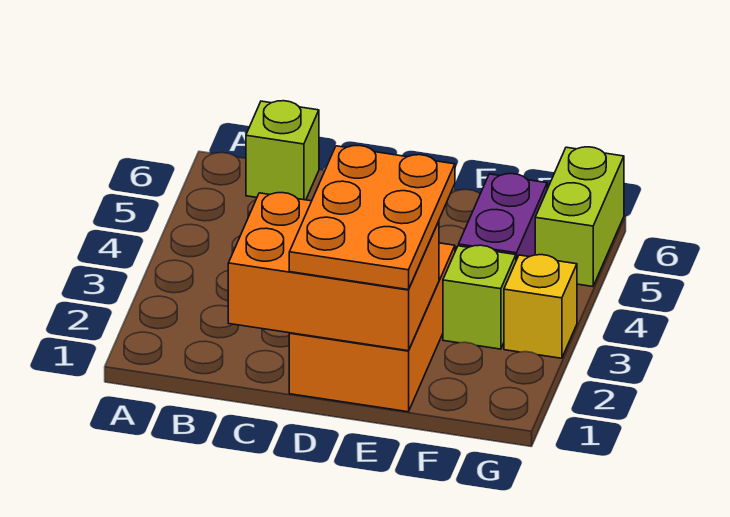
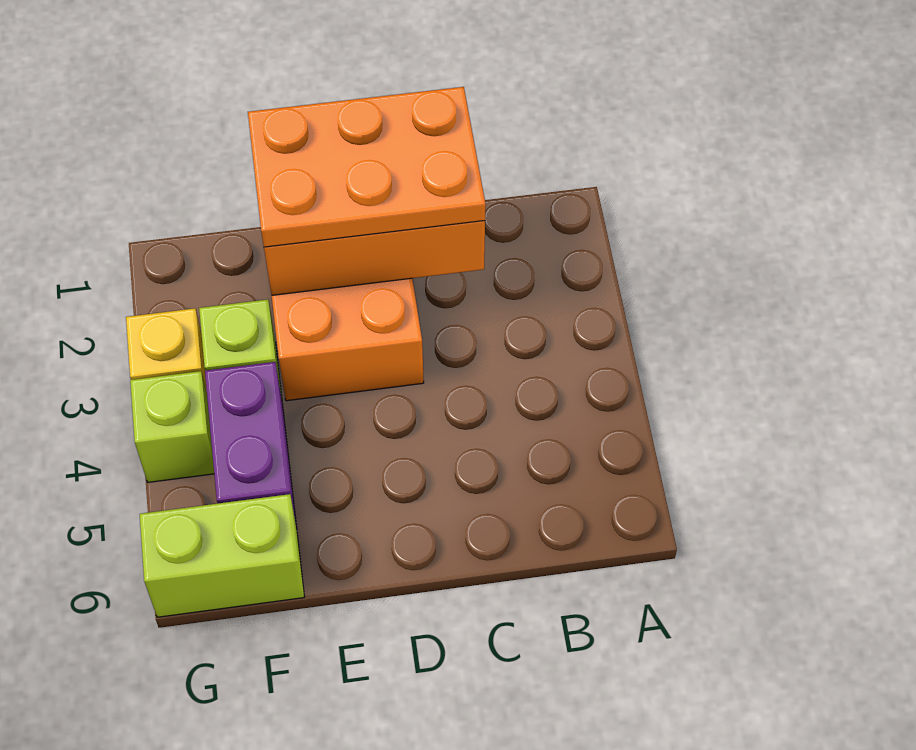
lime 1x1 brick [246,101,319,200] -> lime 1x1 brick moved to [130,371,214,482]
orange 2x3 plate [289,145,455,290] -> orange 2x3 plate turned to [248,87,486,247]
lime 1x2 brick [535,147,624,287] -> lime 1x2 brick turned to [140,494,304,617]

